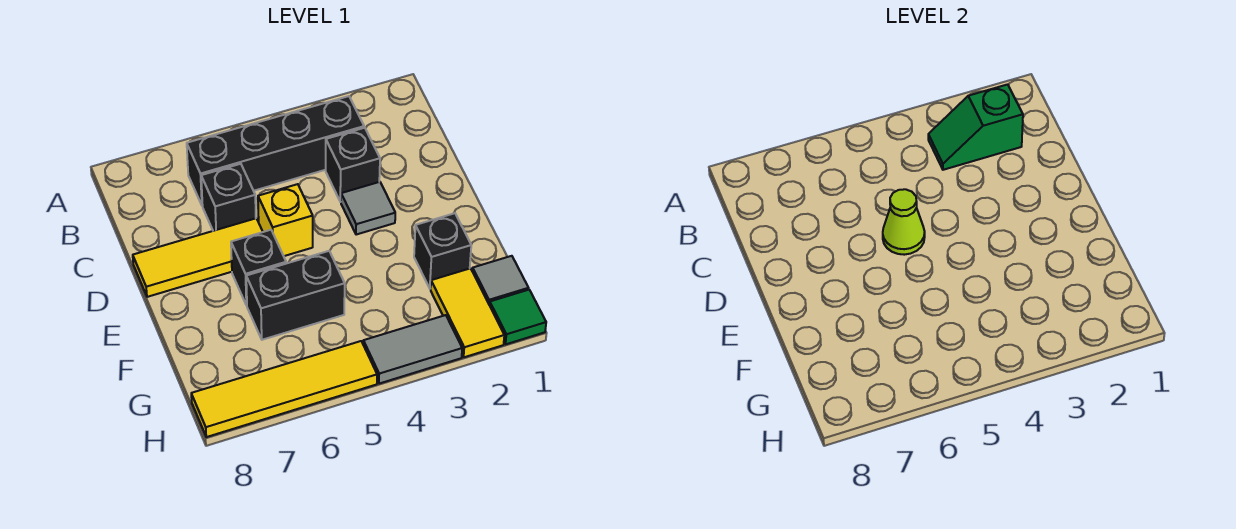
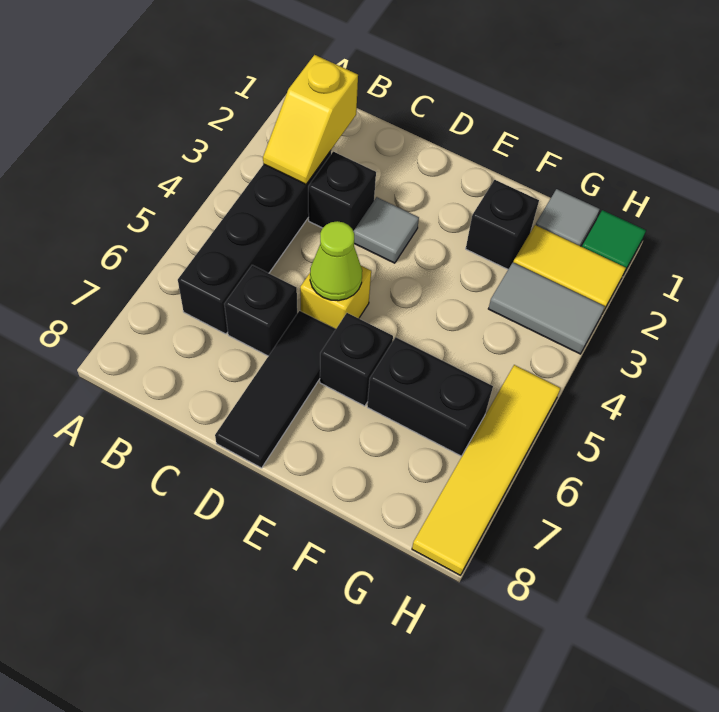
green 1x2 slope [928,84,1023,170] -> yellow 1x2 slope [263,55,358,184]
yellow 1x3 tile [133,218,263,297] -> black 1x3 tile [215,311,336,468]
black 1x2 brick [246,251,345,340] -> black 1x2 brick turned to [367,337,493,456]
grey 1x2 tile [363,315,462,384] -> grey 1x2 tile turned to [488,263,605,354]

